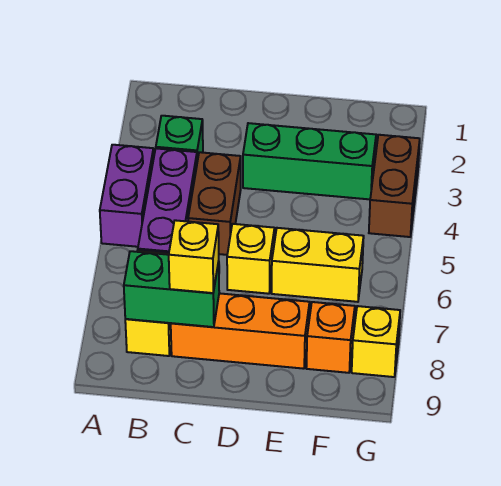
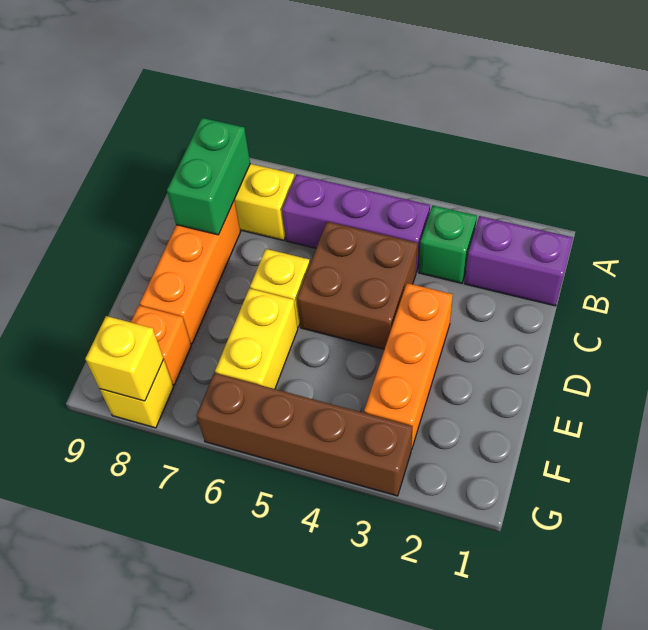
purple 1x2 brick [100,145,154,247] -> purple 1x2 brick moved to [464,216,573,306]
brown 1x2 brick [188,152,241,255] -> brown 2x2 brick [297,222,417,349]
yellow 1x1 brick [169,220,219,293] -> yellow 1x1 brick moved to [85,316,164,401]
green 1x3 brick [243,123,376,199] -> orange 1x3 brick [364,283,453,449]
brown 1x2 brick [369,135,420,237] -> brown 1x4 brick [197,373,412,496]

